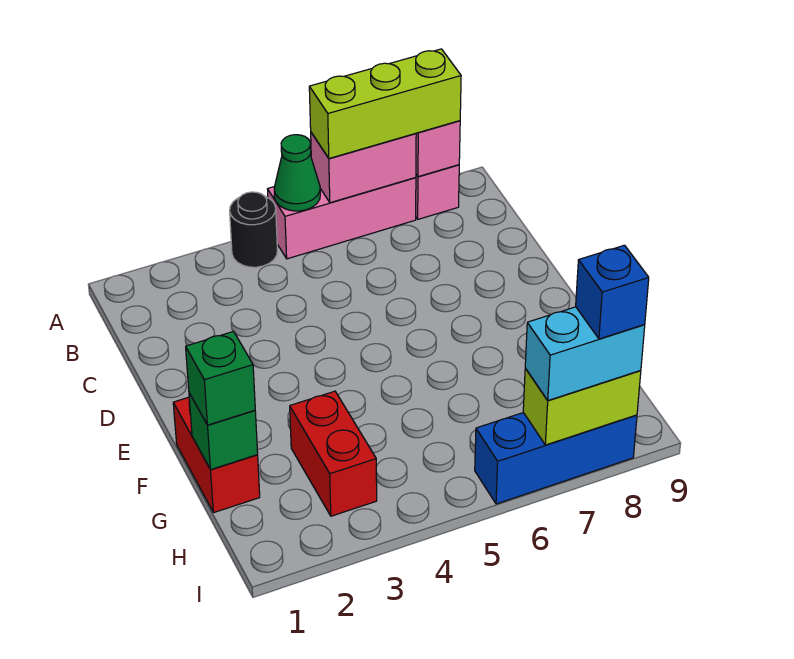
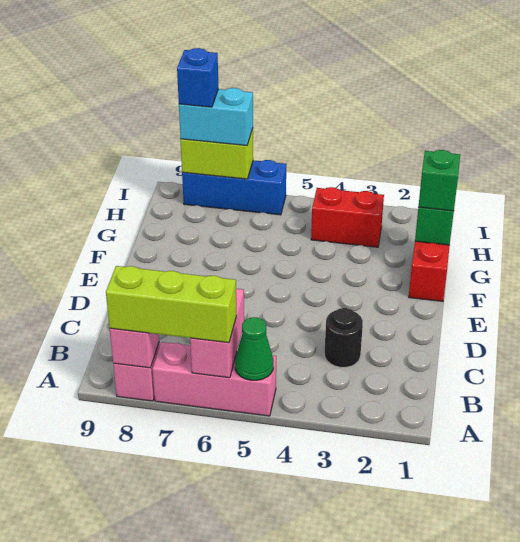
black 1x1 round brick [230,192,277,267] -> black 1x1 round brick moved to [325,308,363,367]
pink 1x2 brick [311,133,416,203] -> pink 1x2 brick turned to [190,289,244,378]
red 1x2 brick [290,391,377,516] -> red 1x2 brick turned to [311,187,384,247]

